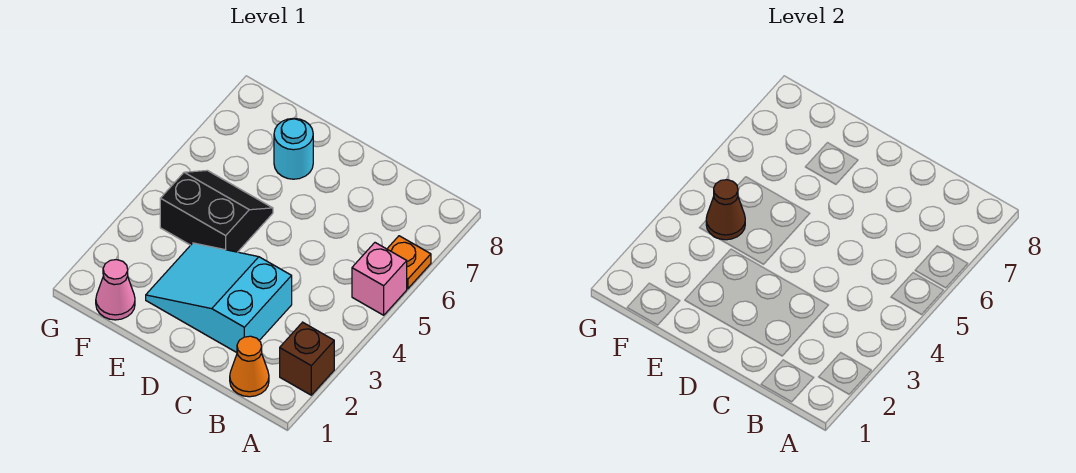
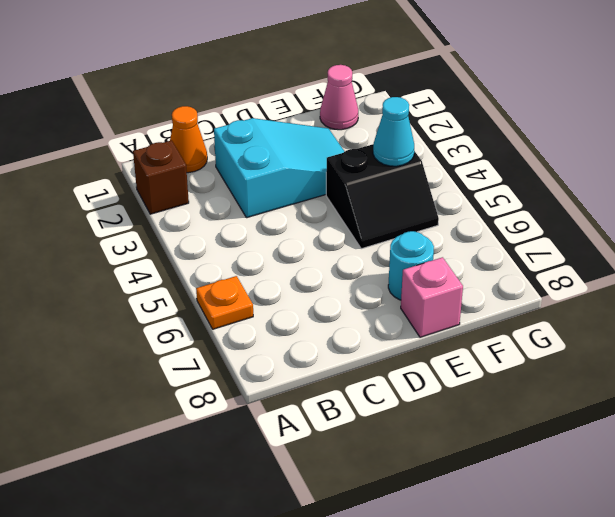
pink 1x1 brick [352,243,407,315] -> pink 1x1 brick moved to [401,257,463,337]
brown 1x1 cone [706,180,745,240] -> cyan 1x1 cone [373,97,414,166]

